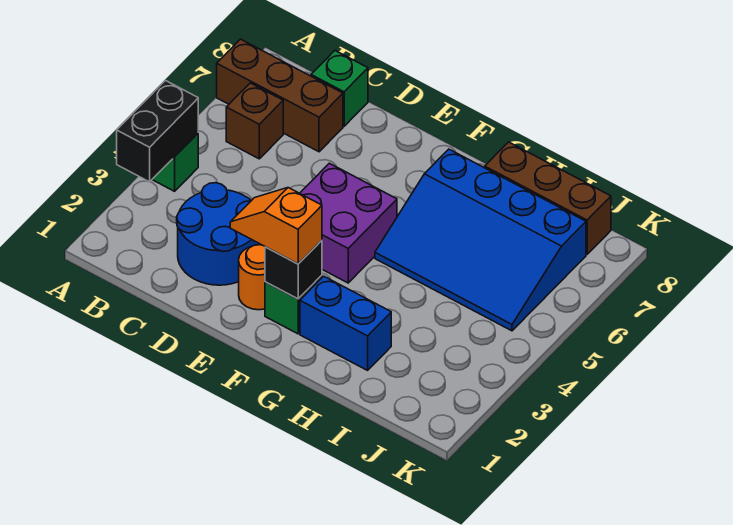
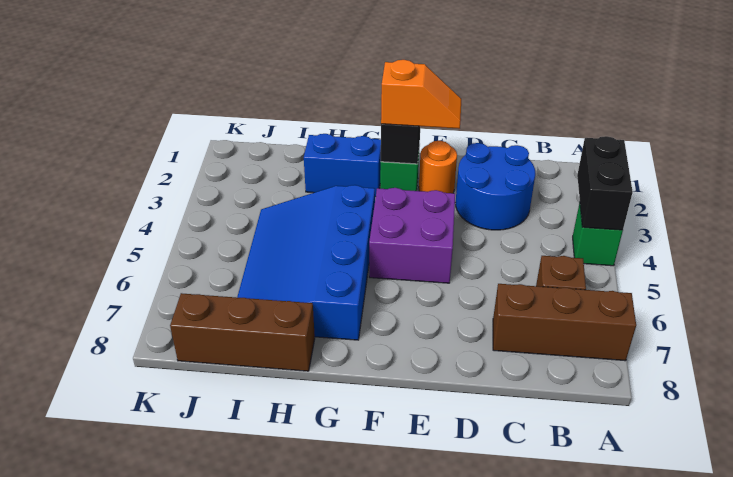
green 1x1 brick [311,51,368,126] -> none
blue 3x4 slope [375,149,586,331] -> blue 3x4 slope turned to [237,185,375,340]

